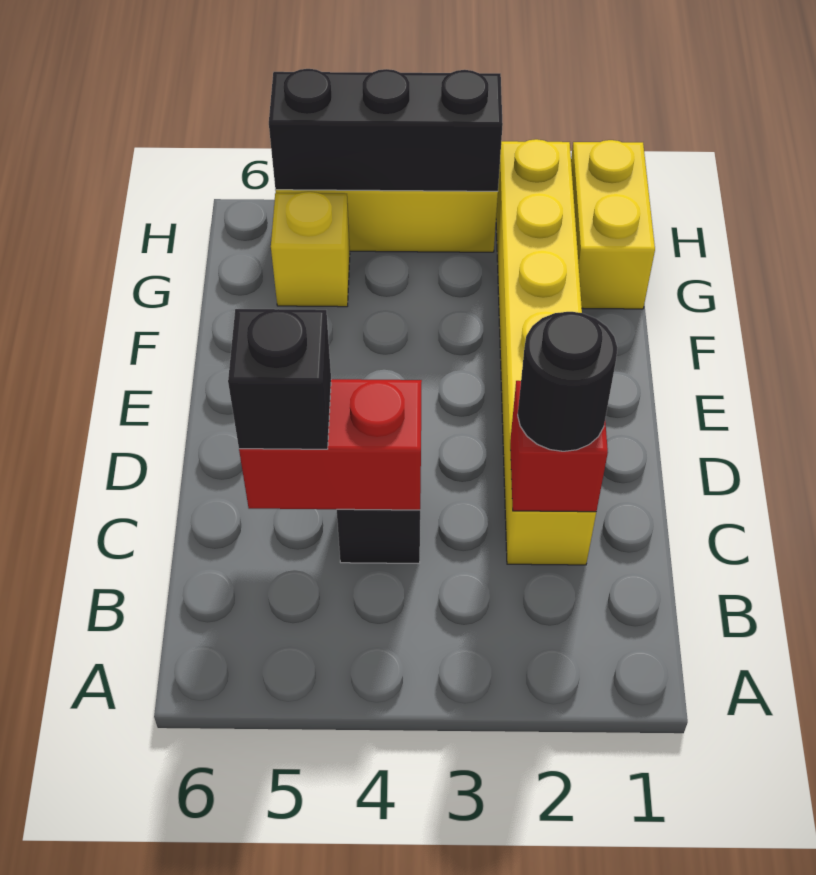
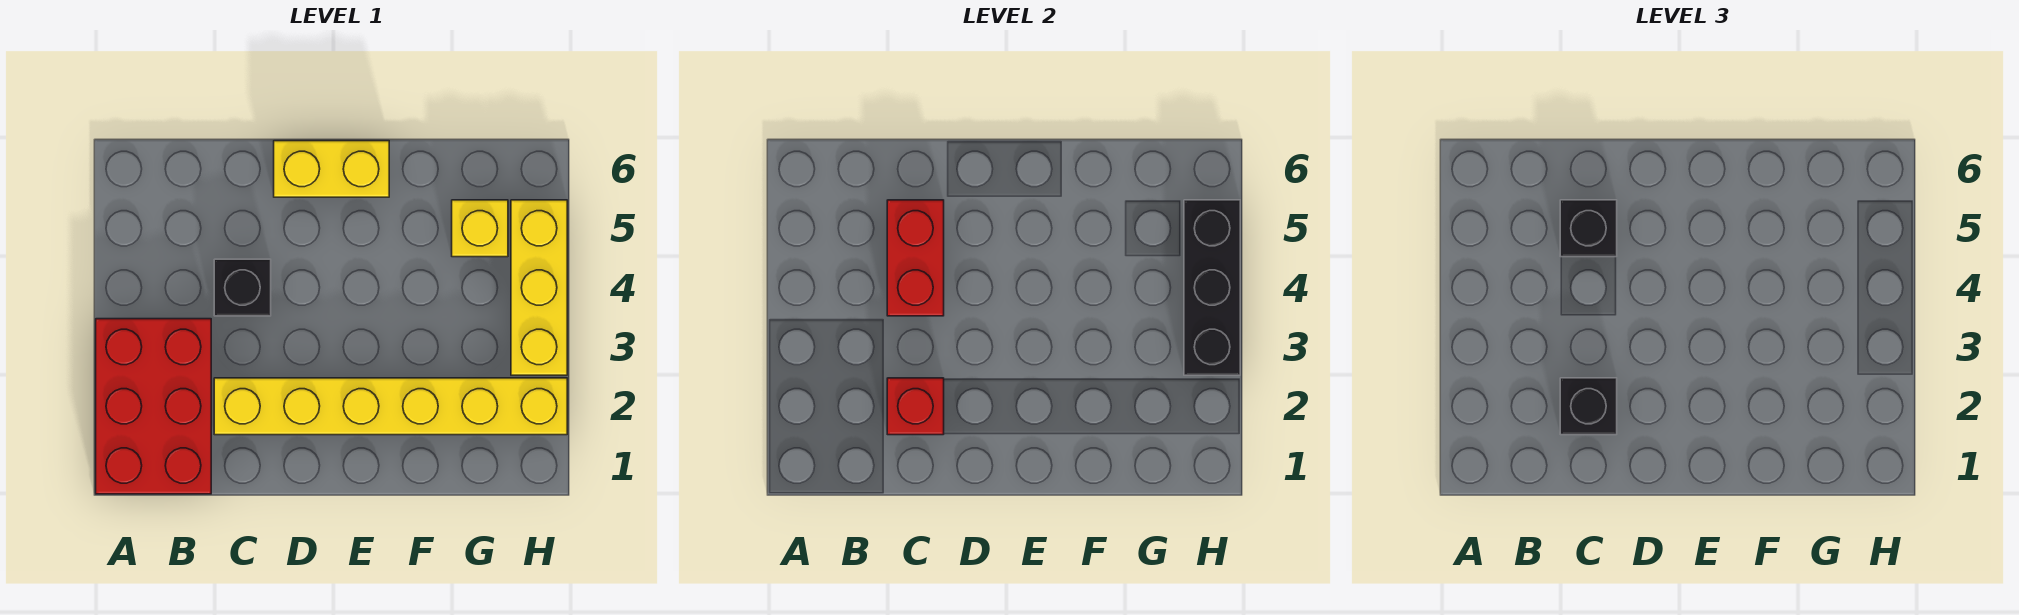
none -> red 2x3 brick [96,319,211,494]
black 1x1 round brick [518,312,617,451] -> black 1x1 brick [1560,378,1617,435]
yellow 1x2 brick [571,140,655,309] -> yellow 1x2 brick moved to [274,141,389,197]

